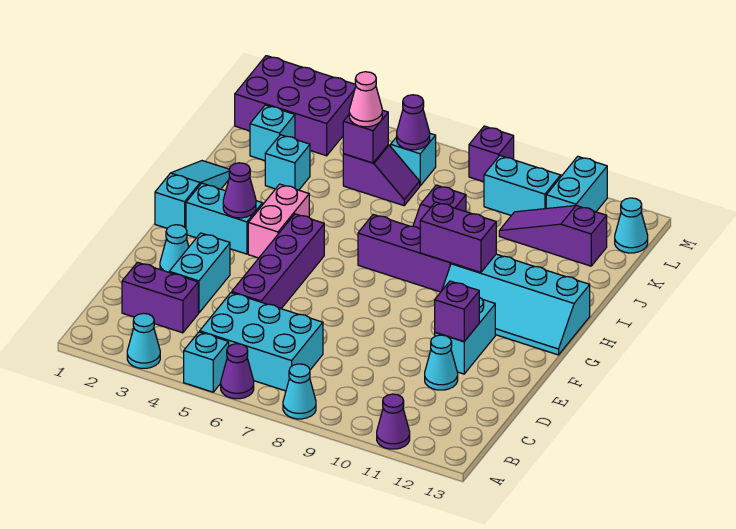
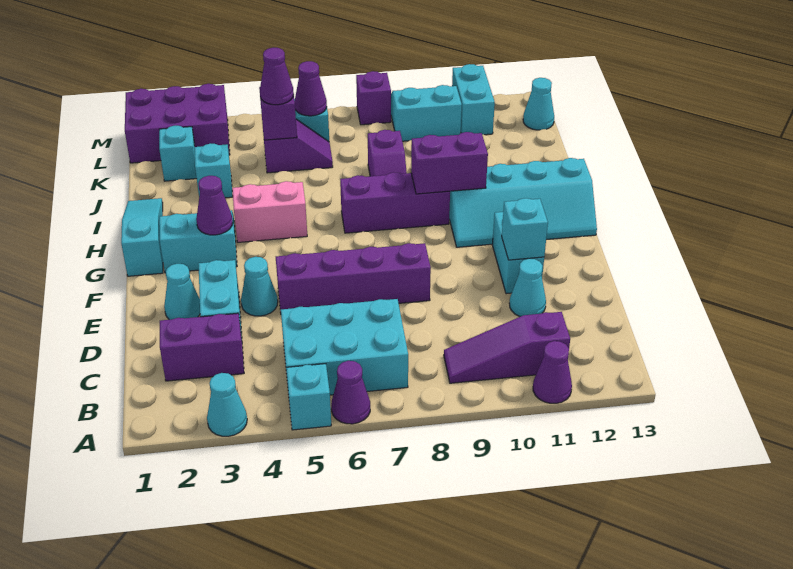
cyan 1x1 cone [283,364,316,419] -> cyan 1x1 cone moved to [241,257,278,316]
purple 1x4 brick [232,214,324,309] -> purple 1x4 brick turned to [276,243,431,312]
purple 1x1 brick [435,281,479,342] -> cyan 1x1 brick [502,198,548,260]
pink 1x2 brick [248,184,309,258] -> pink 1x2 brick turned to [232,181,307,242]
pink 1x1 cone [349,72,382,127] -> purple 1x1 cone [260,48,294,105]
purple 1x3 slope [499,206,607,266] -> purple 1x3 slope moved to [444,312,570,383]

